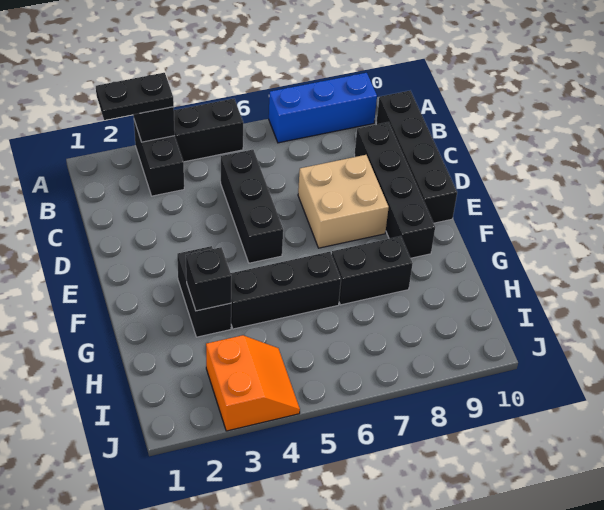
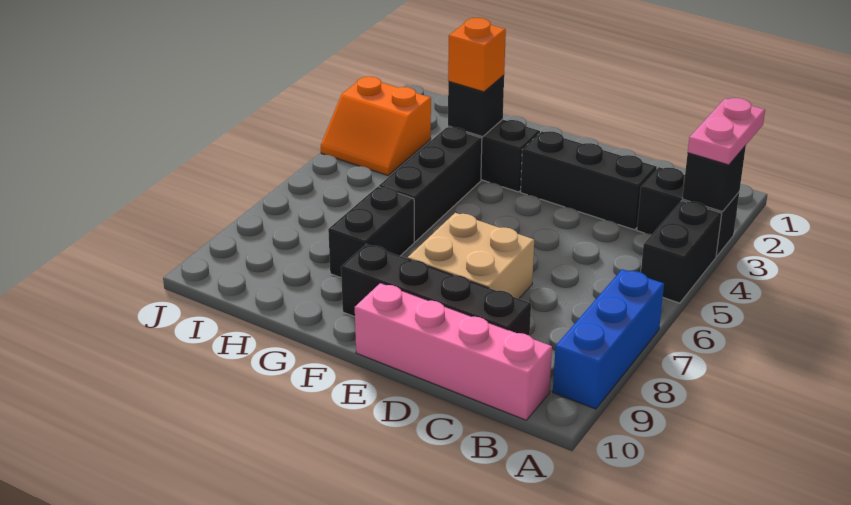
black 1x2 plate [96,73,174,120] -> pink 1x2 plate [688,98,765,165]
black 1x4 brick [376,91,457,223] -> pink 1x4 brick [355,283,552,420]
black 1x3 brick [221,150,283,263] -> black 1x3 brick moved to [521,131,657,230]
none -> orange 1x1 brick [448,18,506,92]

